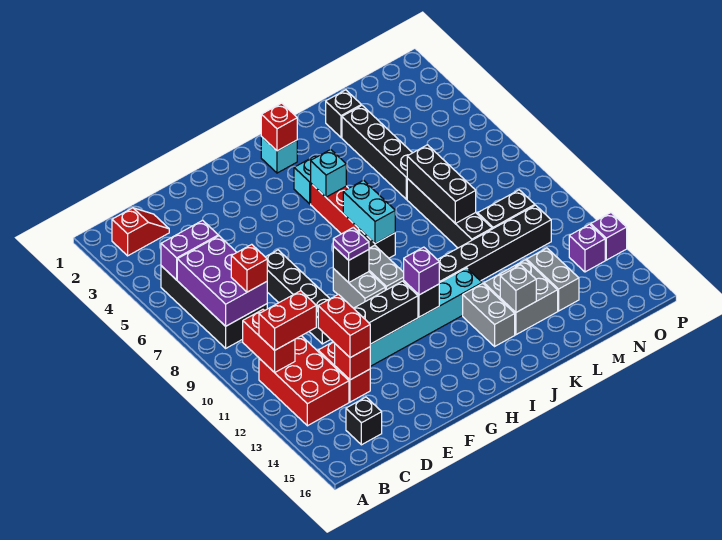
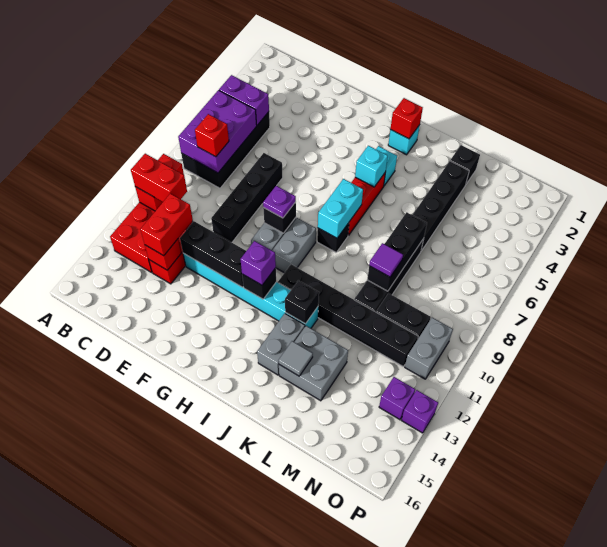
red 1x2 slope [112,208,169,256] -> none
black 1x1 brick [346,397,382,445] -> black 1x1 brick moved to [285,280,319,324]
grey 1x1 brick [500,265,536,312] -> grey 1x1 tile [278,341,313,376]
none -> purple 1x1 tile [369,243,403,277]
grey 1x2 brick [527,248,579,311] -> grey 1x2 brick moved to [405,318,453,379]

